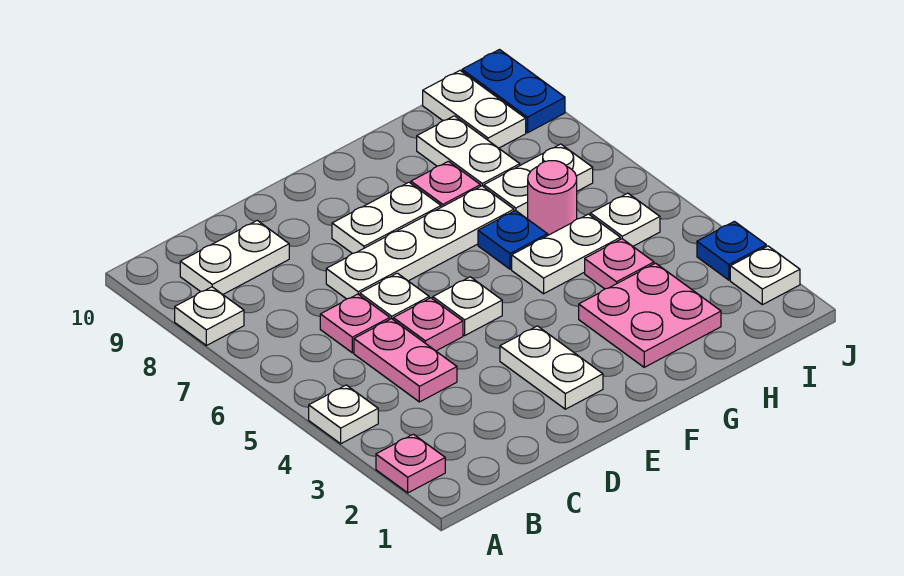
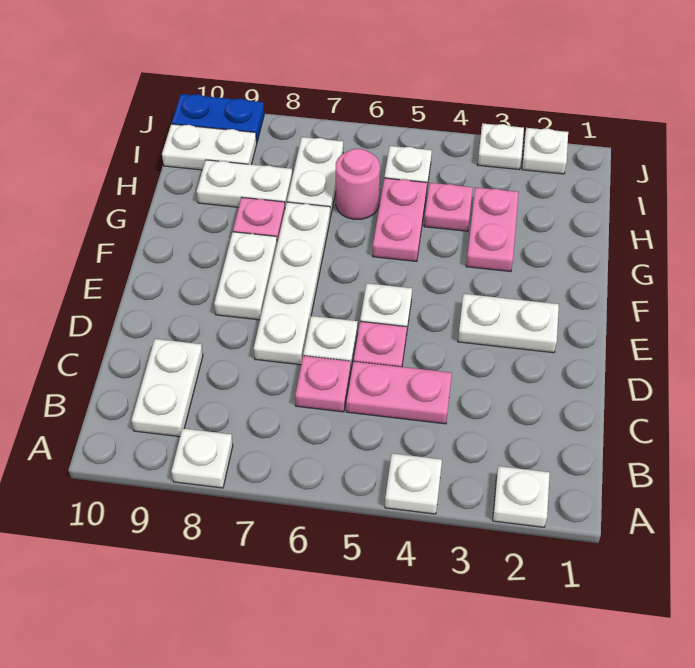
pink 1x1 plate [376,434,445,493] -> white 1x1 plate [493,466,550,527]
pink 2x2 plate [579,263,721,367] -> pink 1x2 plate [466,187,519,272]
white 1x2 plate [512,214,620,294] -> pink 1x2 plate [373,178,427,261]
blue 1x1 plate [478,211,548,269] -> none
blue 1x1 plate [697,221,766,280] -> white 1x1 plate [478,123,524,169]

